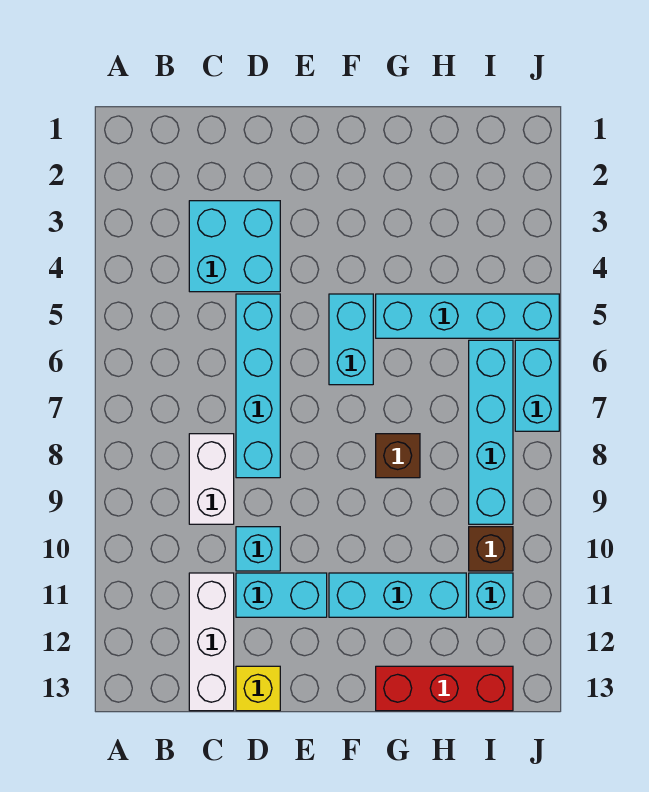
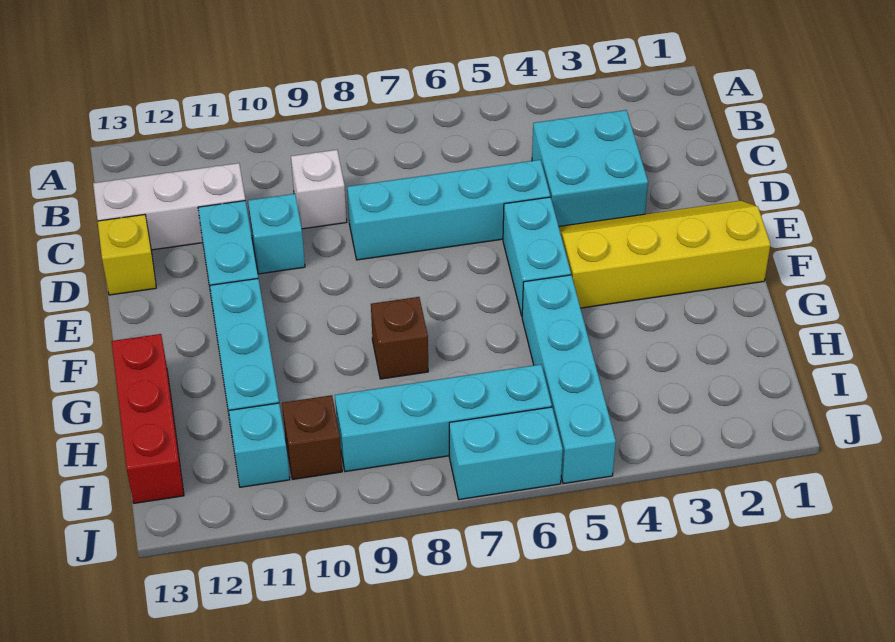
white 1x2 brick [189,434,234,524] -> white 1x1 brick [291,150,347,229]
none -> yellow 2x4 slope [559,201,771,308]
cyan 1x2 brick [329,294,373,385] -> cyan 1x2 brick turned to [503,197,571,316]

